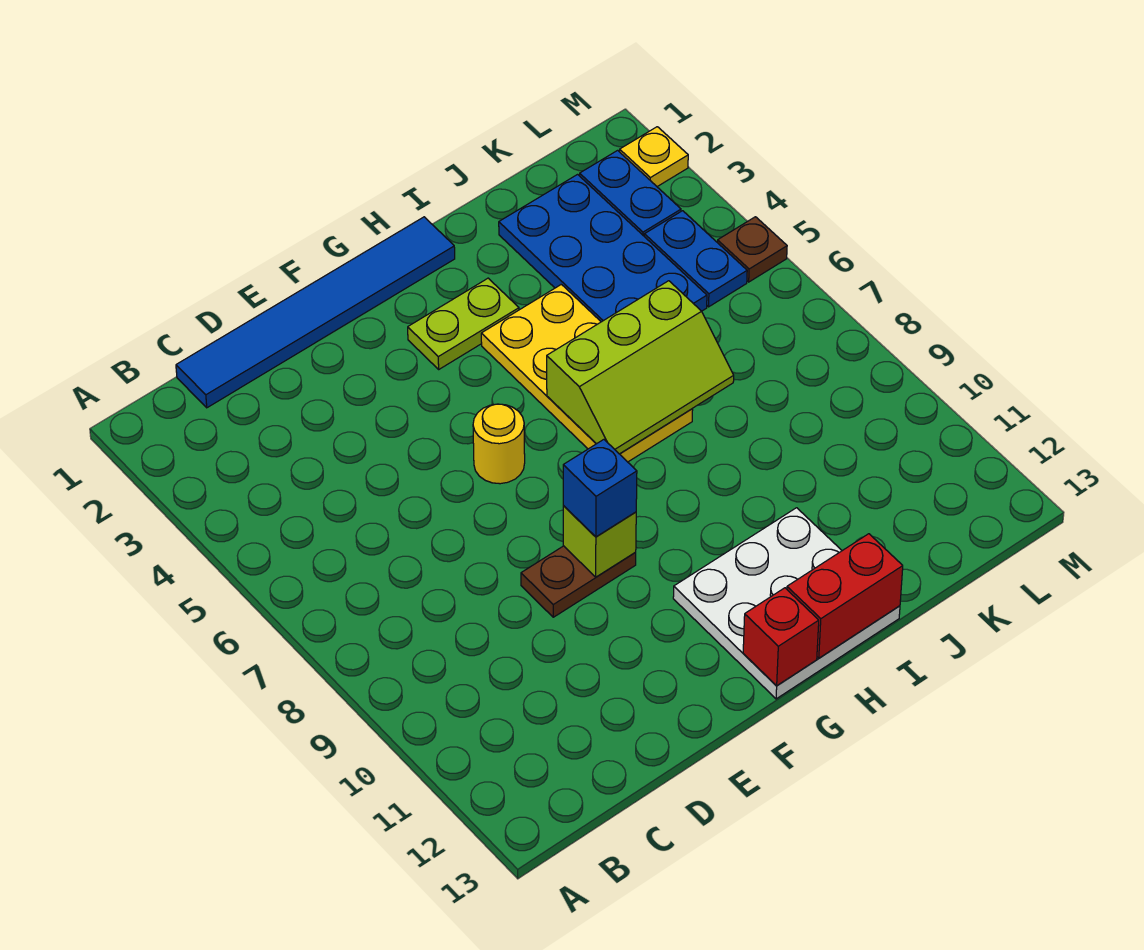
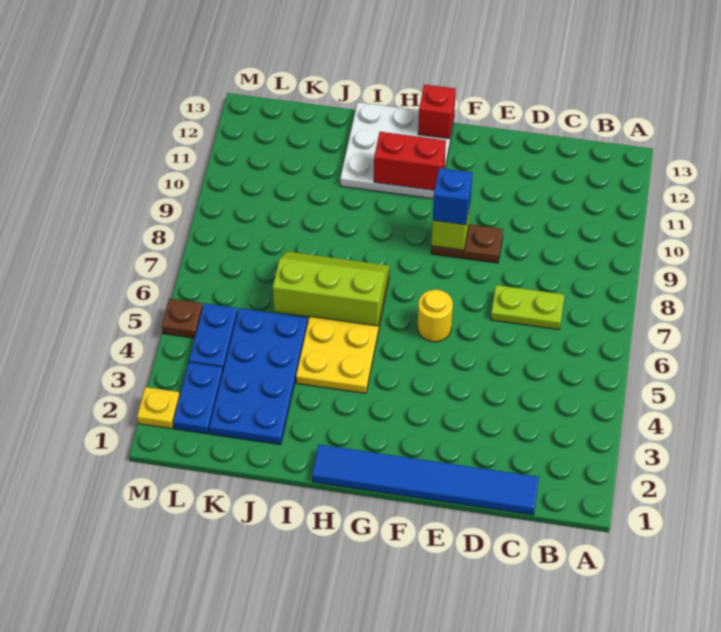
lime 1x2 plate [408,278,519,369] -> lime 1x2 plate moved to [491,285,564,330]
red 1x2 brick [787,534,903,658] -> red 1x2 brick moved to [374,132,446,190]

